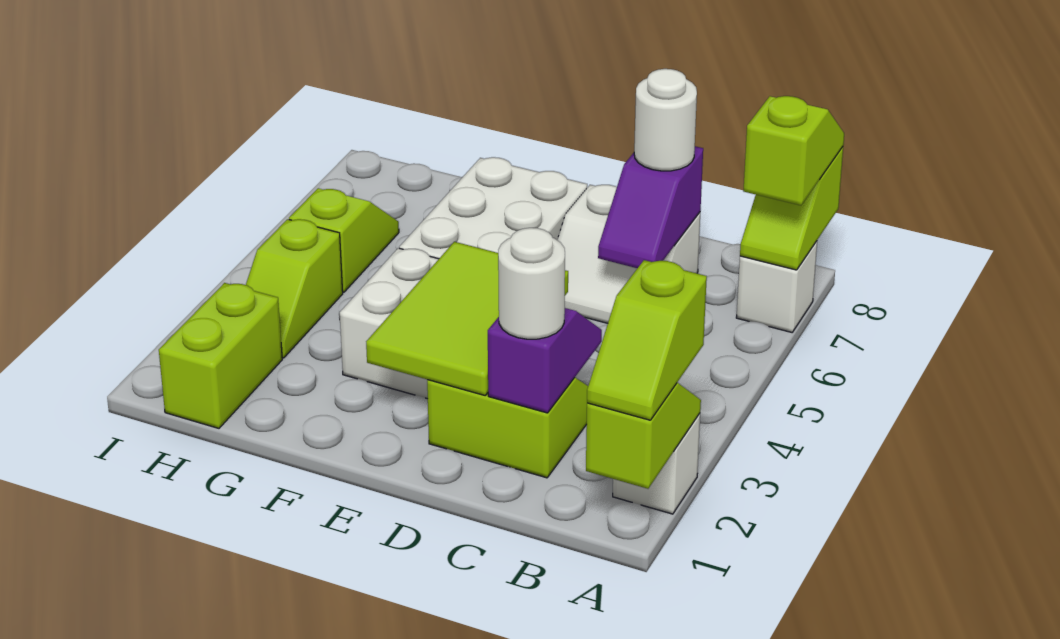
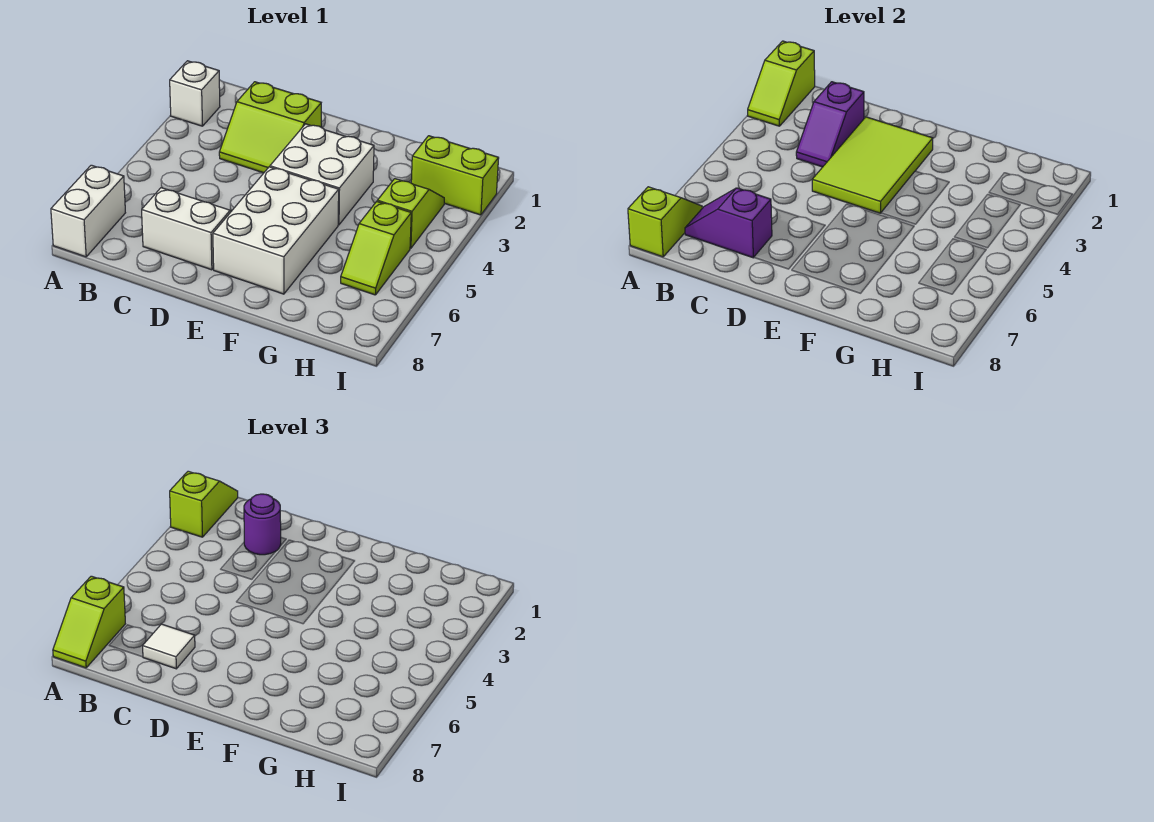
white 1x1 brick [736,241,817,332] -> white 1x2 brick [51,165,125,257]
white 1x1 round brick [498,228,565,339] -> purple 1x1 round brick [244,494,281,555]
purple 1x2 slope [598,146,703,268] -> purple 1x2 slope turned to [685,188,772,258]
white 1x1 round brick [634,69,697,171] -> white 1x1 tile [143,624,195,669]
lime 1x2 brick [159,283,282,428] -> lime 1x2 brick turned to [411,136,499,215]

